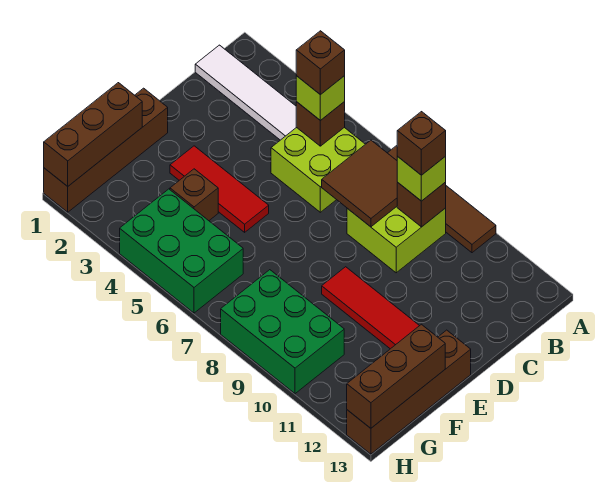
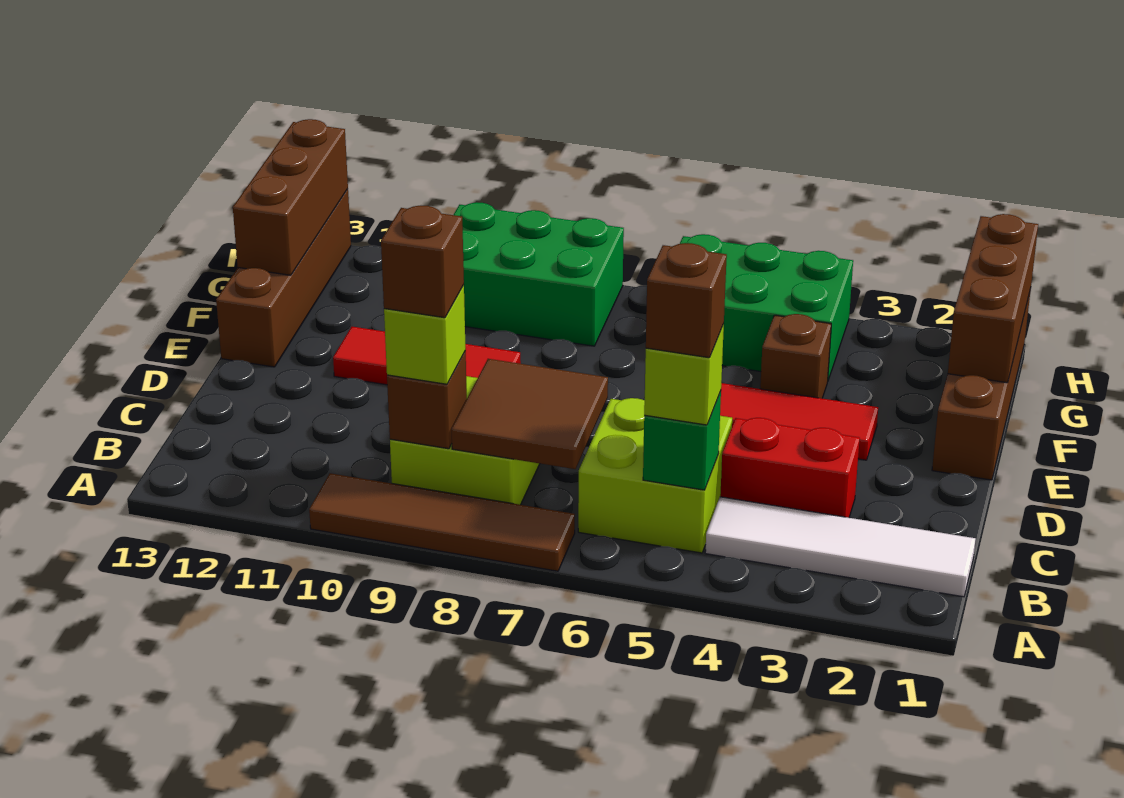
brown 1x1 brick [296,102,345,146] -> green 1x1 brick [643,391,721,490]
none -> red 1x2 brick [720,418,860,518]

